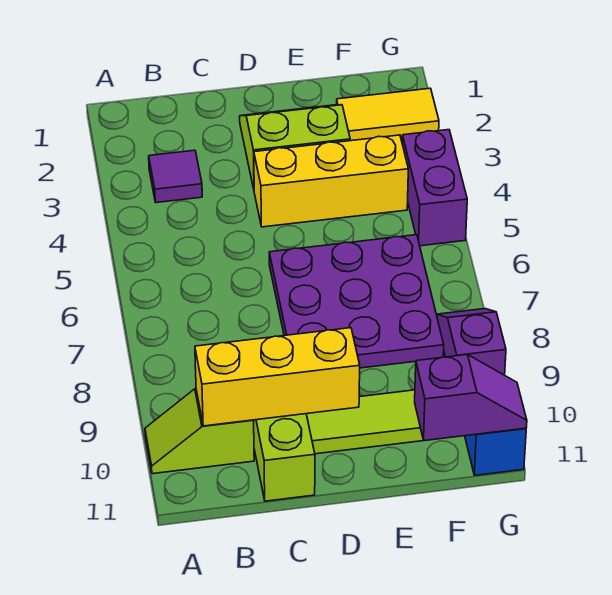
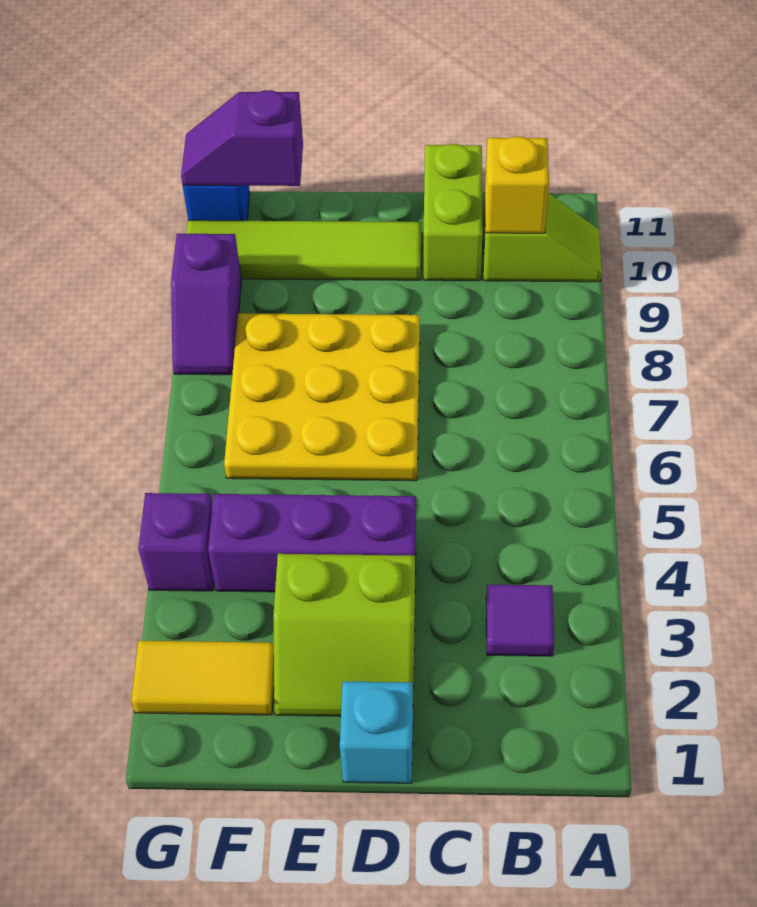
yellow 1x3 brick [195,328,360,426] -> yellow 1x1 brick [485,137,549,233]
none -> cyan 1x1 brick [340,681,413,783]
yellow 1x3 brick [254,135,408,227] -> purple 1x3 brick [208,494,416,592]
purple 3x3 plate [269,235,444,368] -> yellow 3x3 plate [224,313,420,481]
purple 1x2 brick [402,130,467,246] -> purple 1x1 brick [138,493,214,591]

